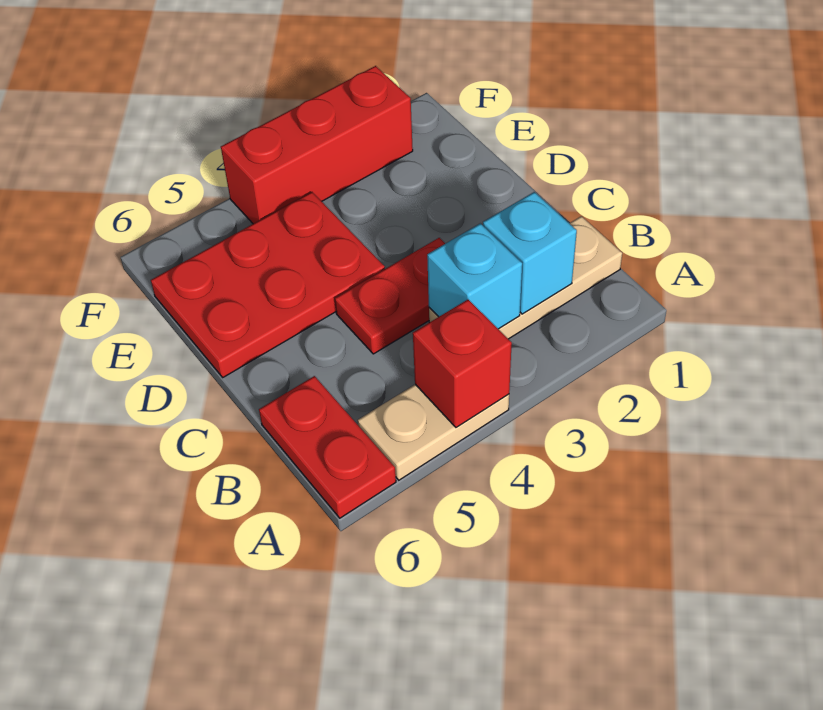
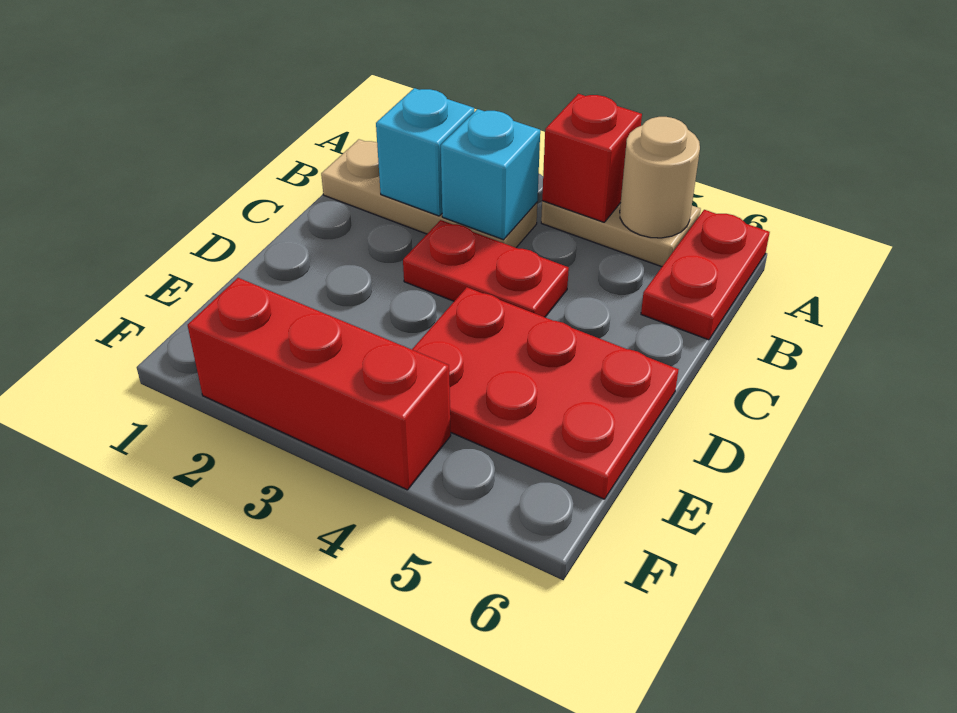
none -> tan 1x1 round brick [620,117,700,238]

